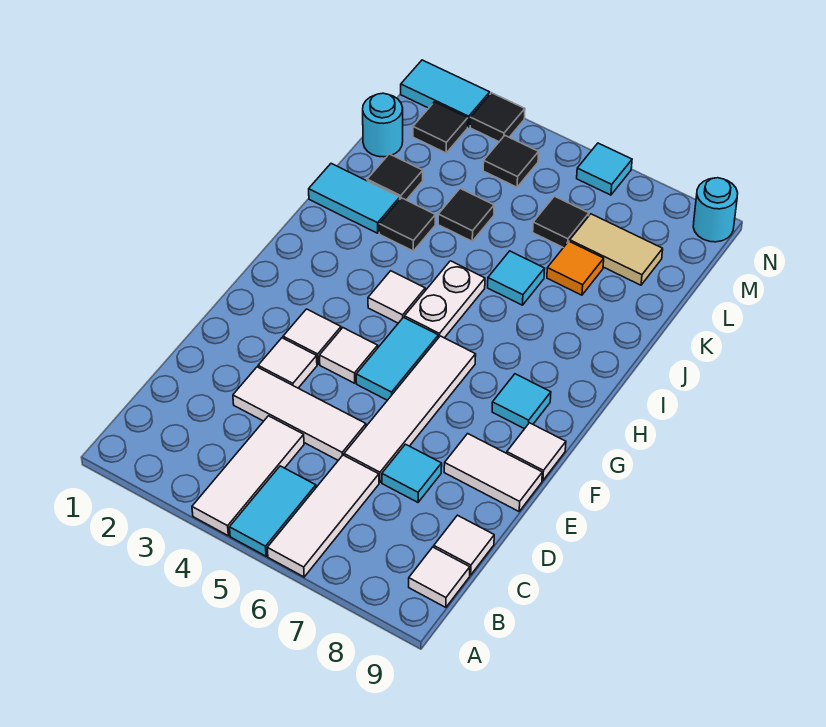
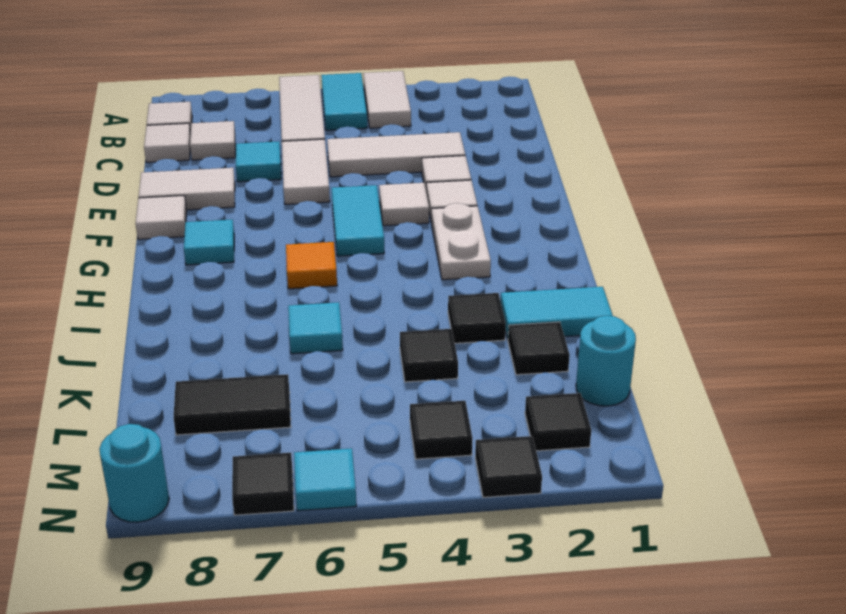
white 1x3 tile [192,416,304,536] -> white 1x2 tile [363,71,411,128]
white 1x4 tile [344,336,476,482] -> white 1x2 tile [282,139,330,204]
white 1x1 tile [368,271,425,323] -> white 1x1 tile moved to [190,121,235,160]
white 1x2 plate [405,261,485,338] -> white 1x2 plate moved to [432,203,491,280]
orange 1x1 tile [547,241,604,295] -> orange 1x1 tile moved to [286,242,337,289]
black 1x1 tile [533,196,589,248] -> black 1x1 tile moved to [232,453,294,515]
tan 1x2 tile [570,214,663,285] -> black 1x2 tile [174,374,291,435]
cyan 1x2 tile [401,60,490,127] -> none

